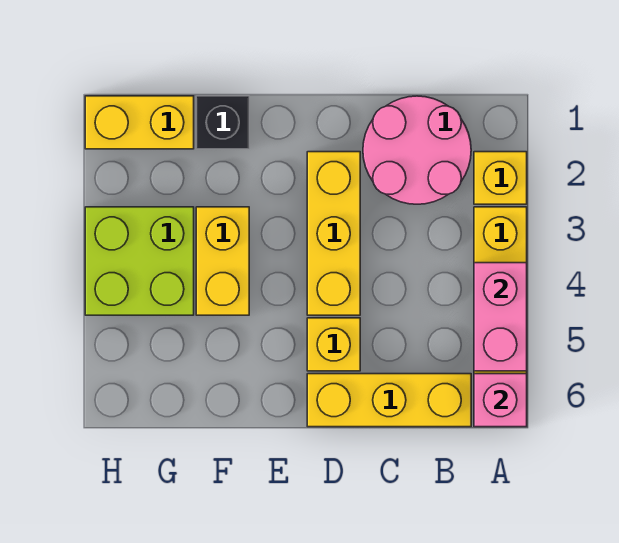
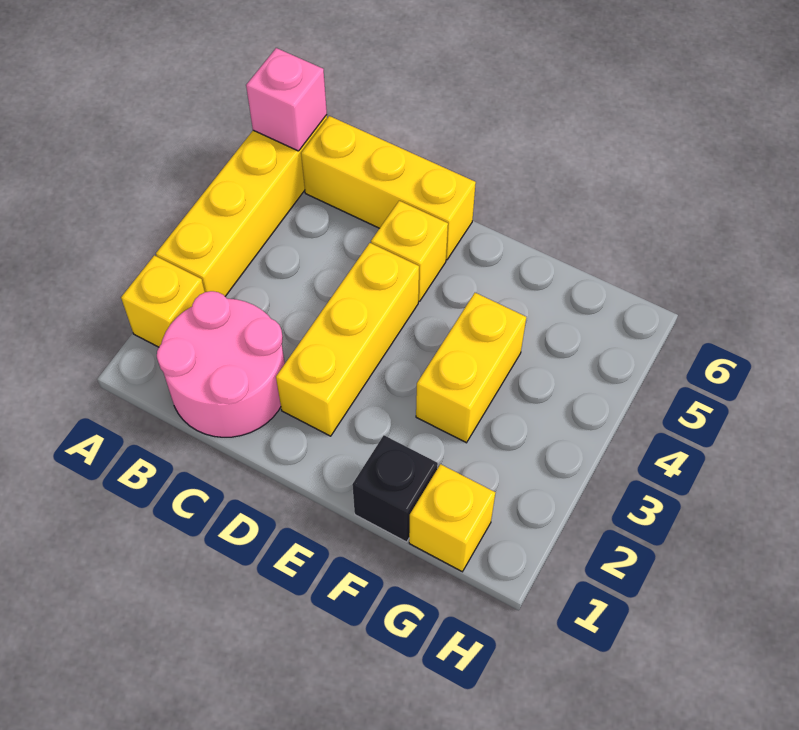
pink 1x2 brick [474,263,527,371] -> none
yellow 1x2 brick [85,96,194,149] -> yellow 1x1 brick [409,464,496,572]
lime 2x2 brick [85,207,194,315] -> none

